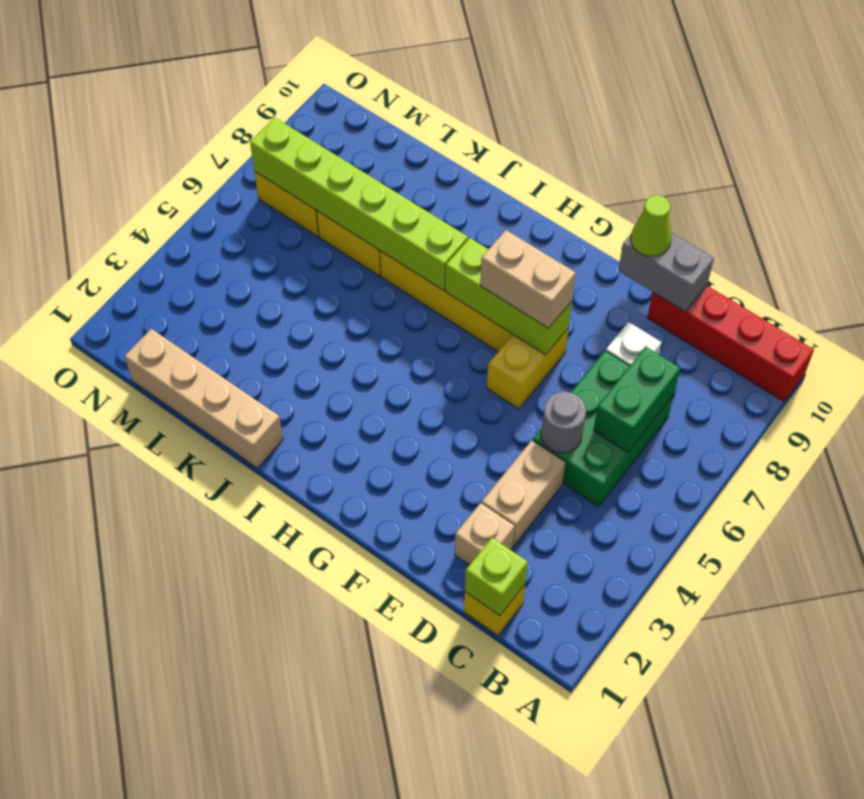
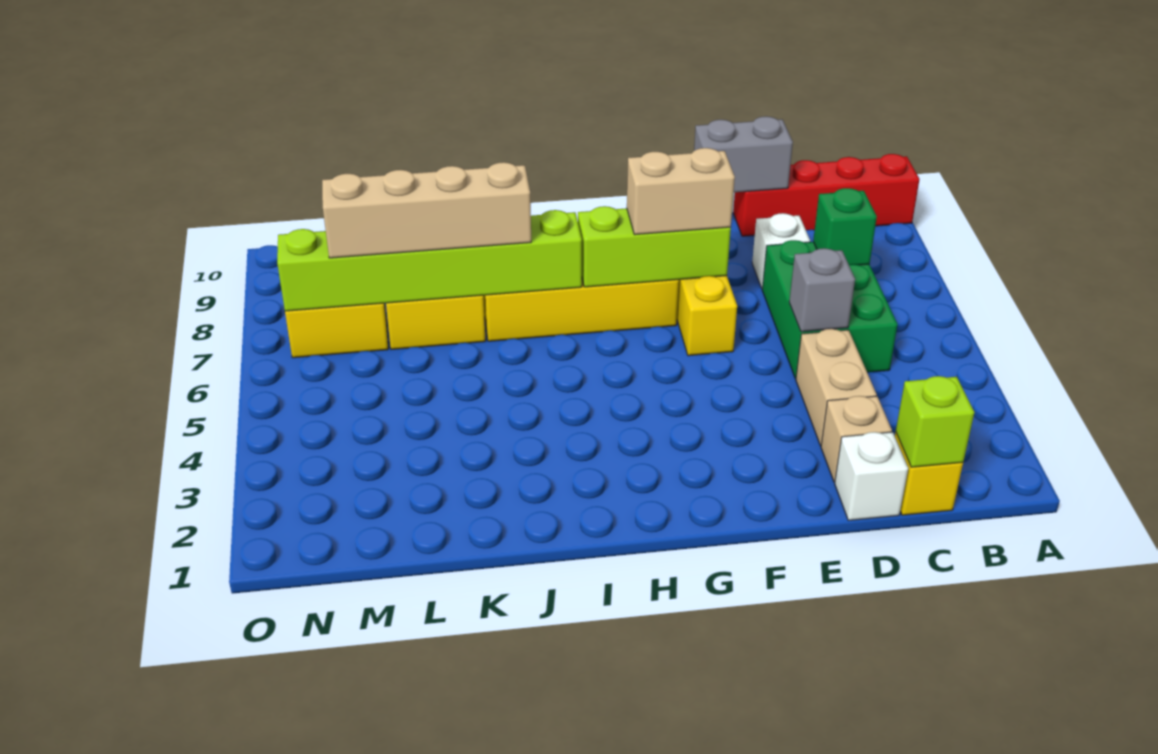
green 1x2 brick [593,346,680,453] -> green 1x1 brick [813,188,877,265]
none -> white 1x1 brick [835,432,908,521]
grey 1x1 round brick [541,392,586,453] -> grey 1x1 brick [789,248,855,332]
lime 1x1 cone [631,195,672,257] -> none
tan 1x4 brick [125,329,283,468] -> tan 1x4 brick moved to [322,162,531,258]

